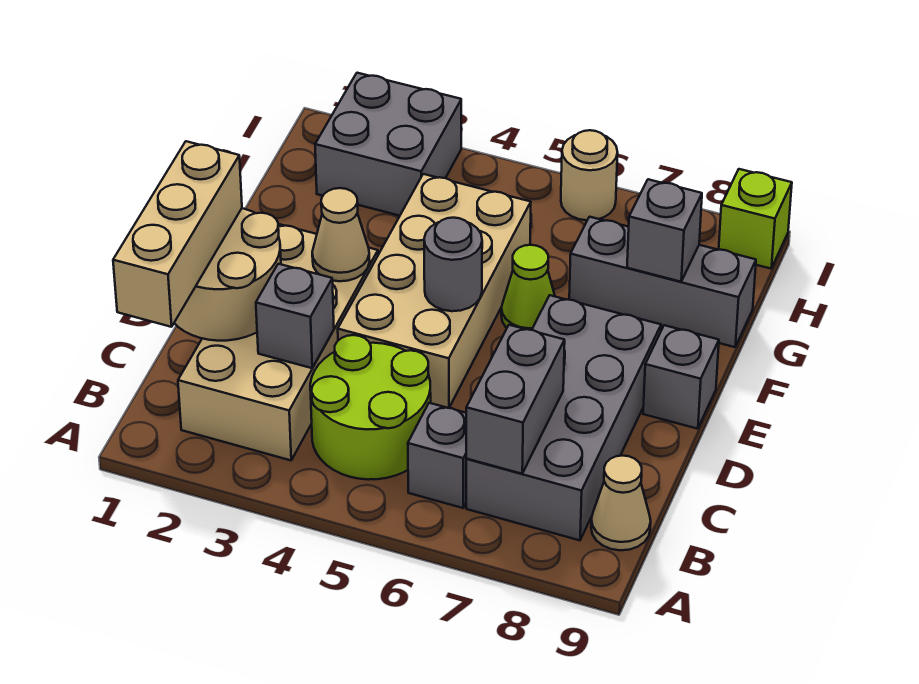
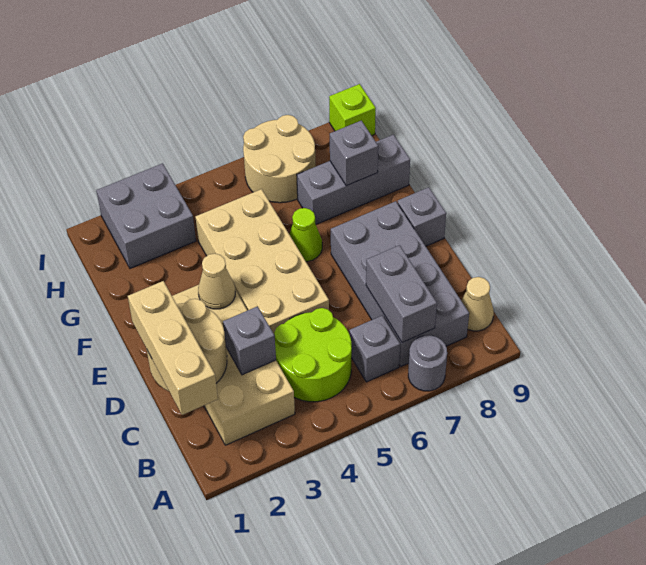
grey 1x1 round brick [424,218,482,311] -> grey 1x1 round brick moved to [408,335,447,391]
tan 1x1 round brick [561,130,618,220] -> tan 2x2 round brick [243,115,316,203]

